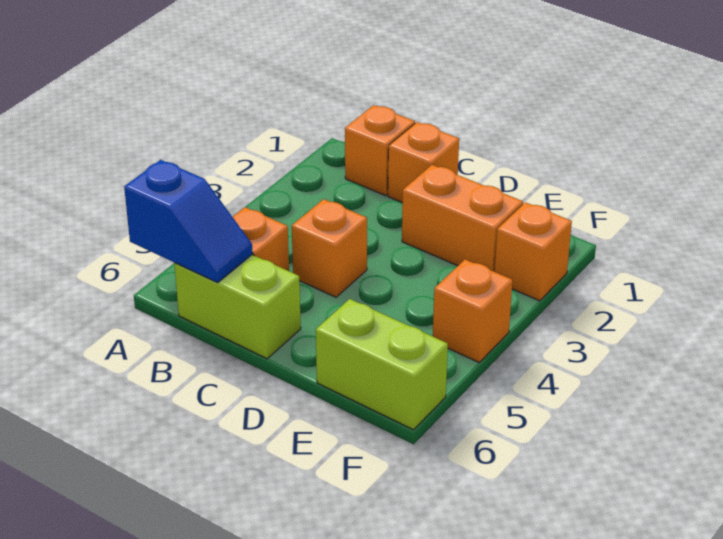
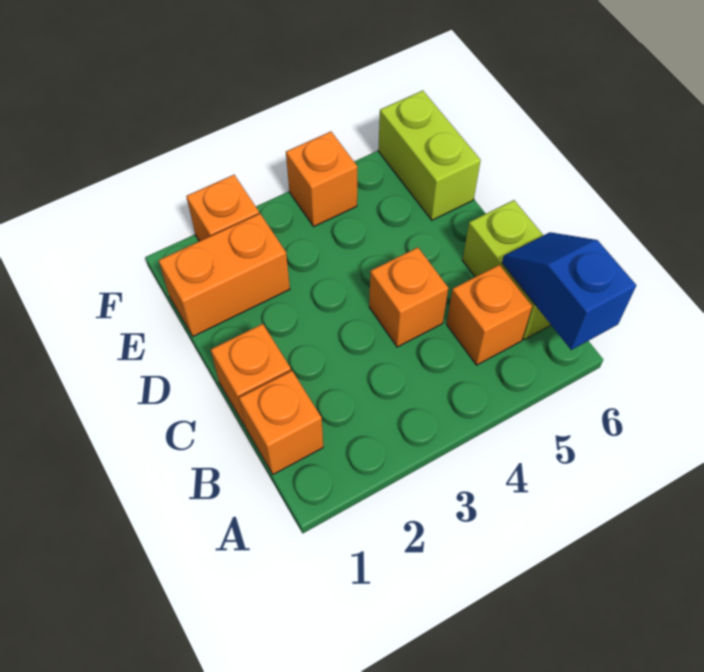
orange 1x2 brick [402,165,523,272] -> orange 1x2 brick turned to [159,214,290,336]

